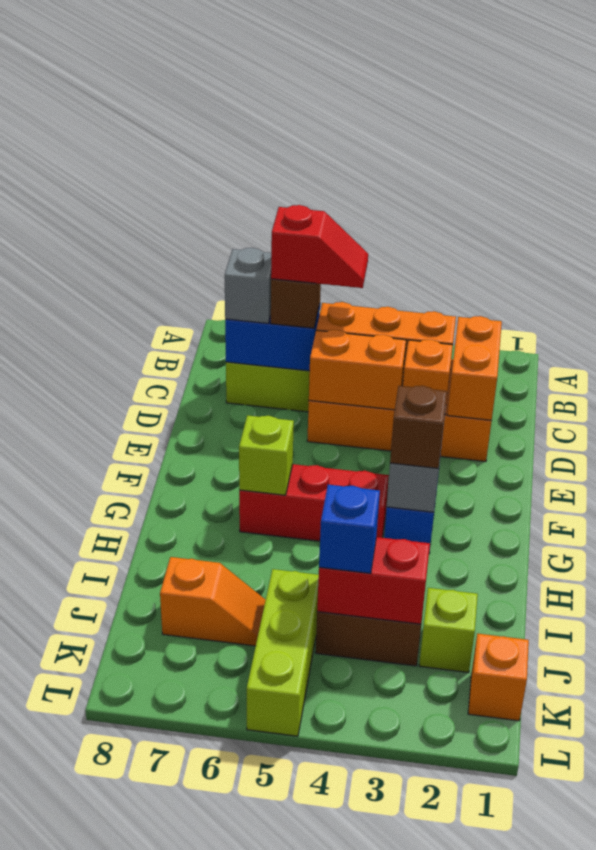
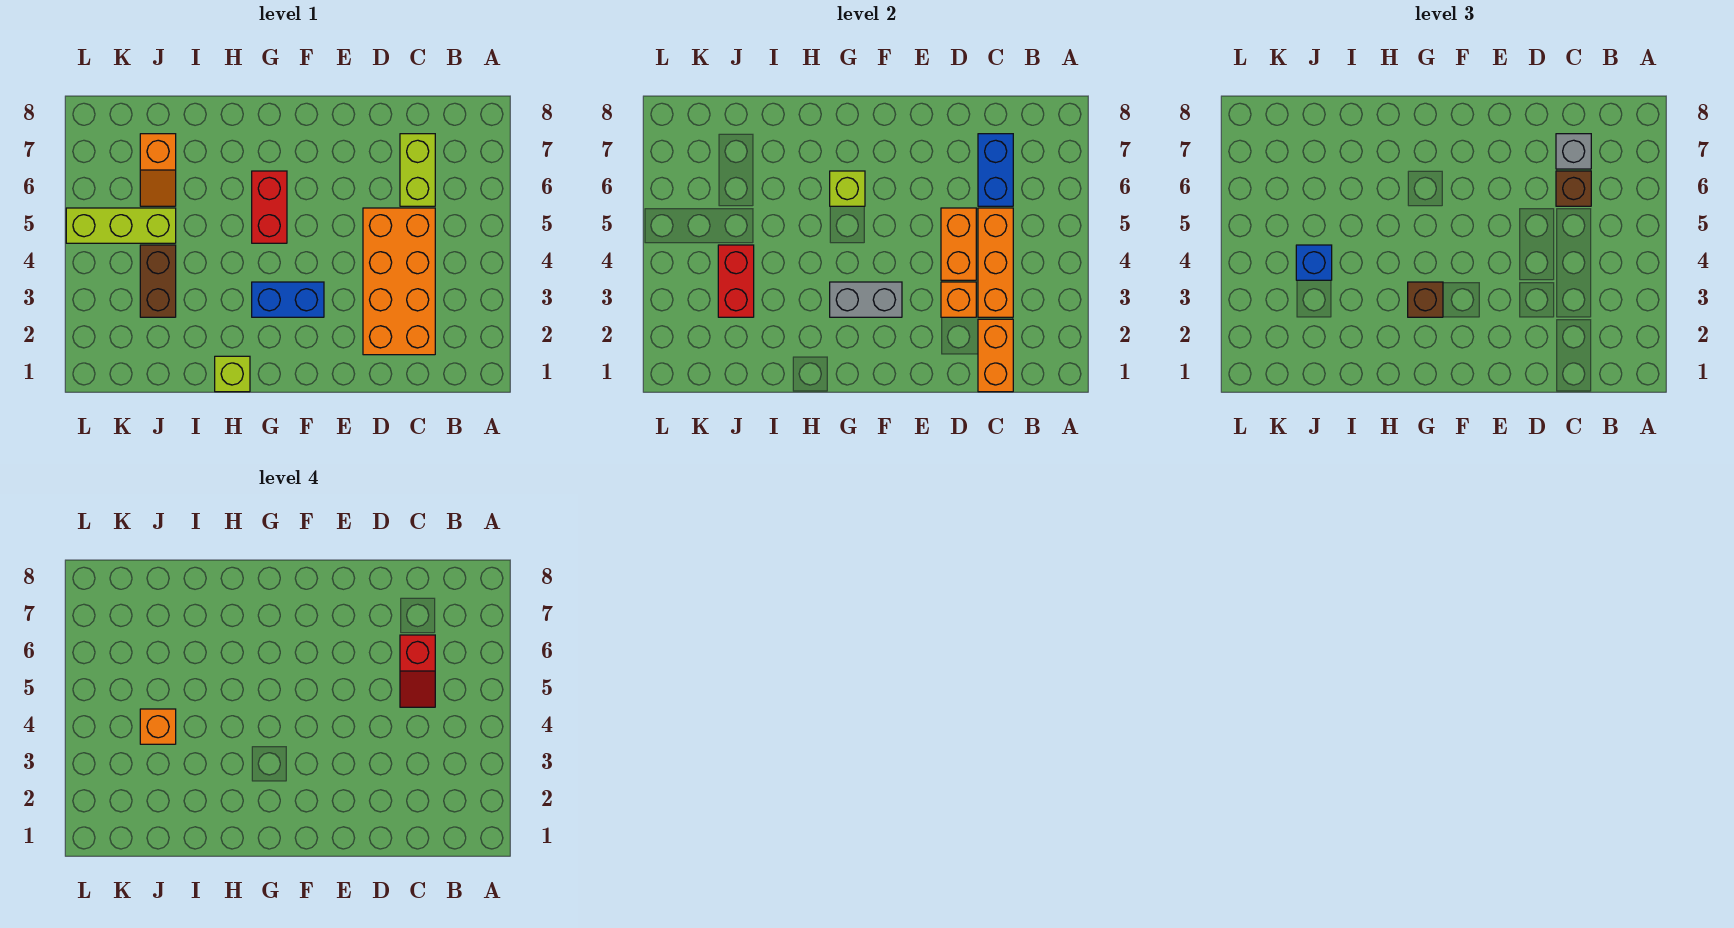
orange 1x2 brick [447,316,502,420] -> orange 1x2 brick turned to [978,319,1013,392]
red 1x3 brick [239,464,389,541] -> red 1x2 brick [252,171,287,243]
lime 1x1 brick [419,588,478,673] -> lime 1x1 brick moved to [215,356,250,392]
orange 1x1 brick [468,634,529,721] -> orange 1x1 brick moved to [140,709,176,744]

